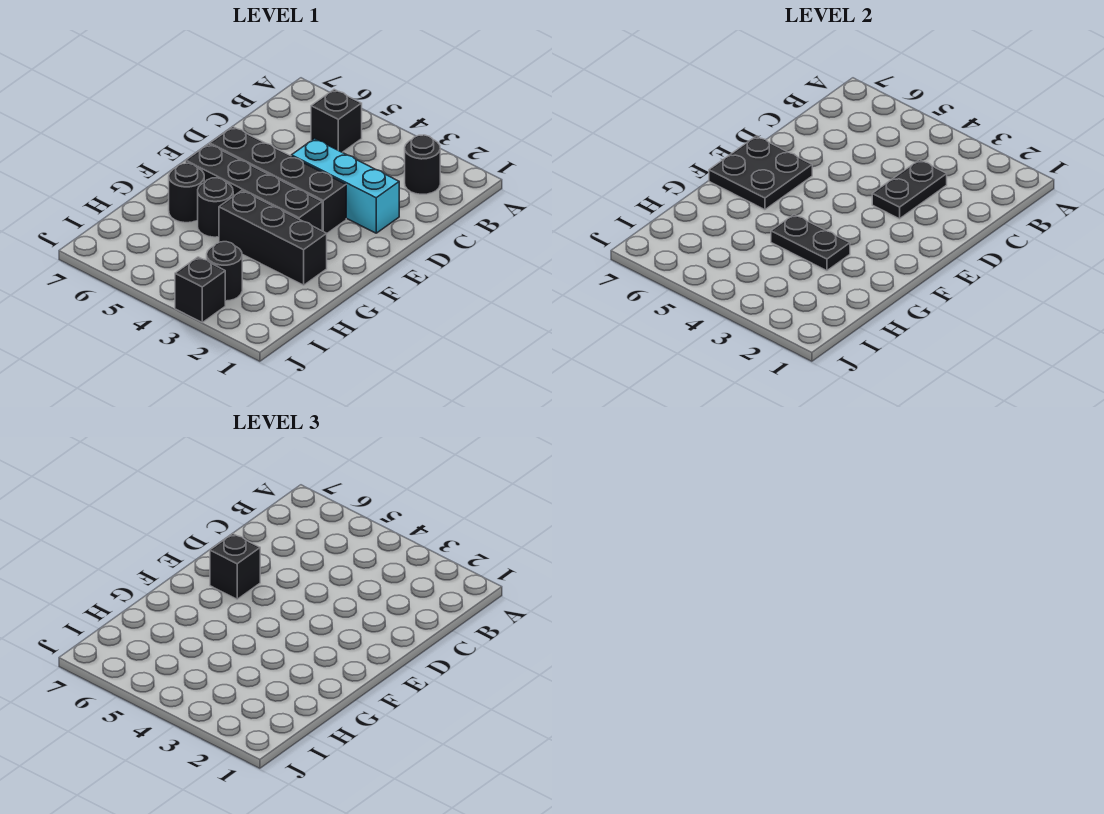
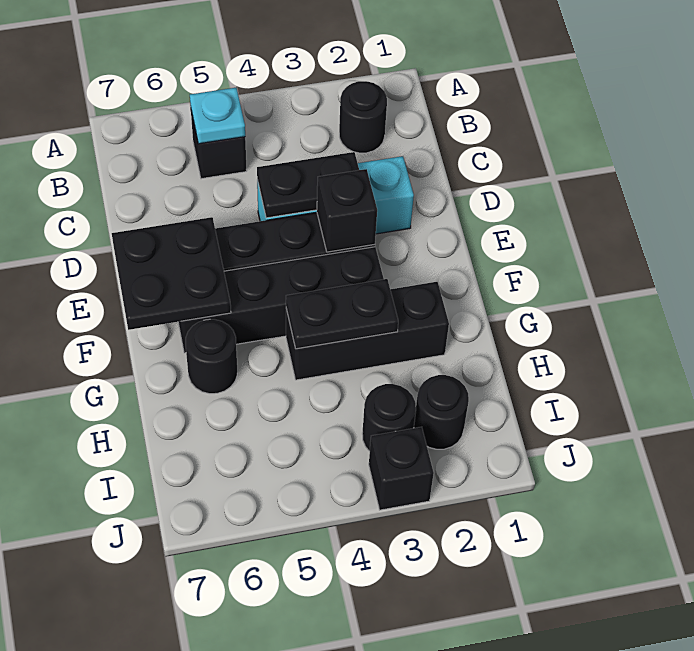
none -> cyan 1x1 plate [190,88,245,144]
black 1x2 plate [872,160,947,219] -> black 1x2 plate turned to [257,152,359,218]
black 1x1 brick [210,534,260,599] -> black 1x1 brick moved to [317,169,377,252]
black 1x1 round brick [198,178,233,237] -> black 1x1 round brick moved to [414,375,469,449]

